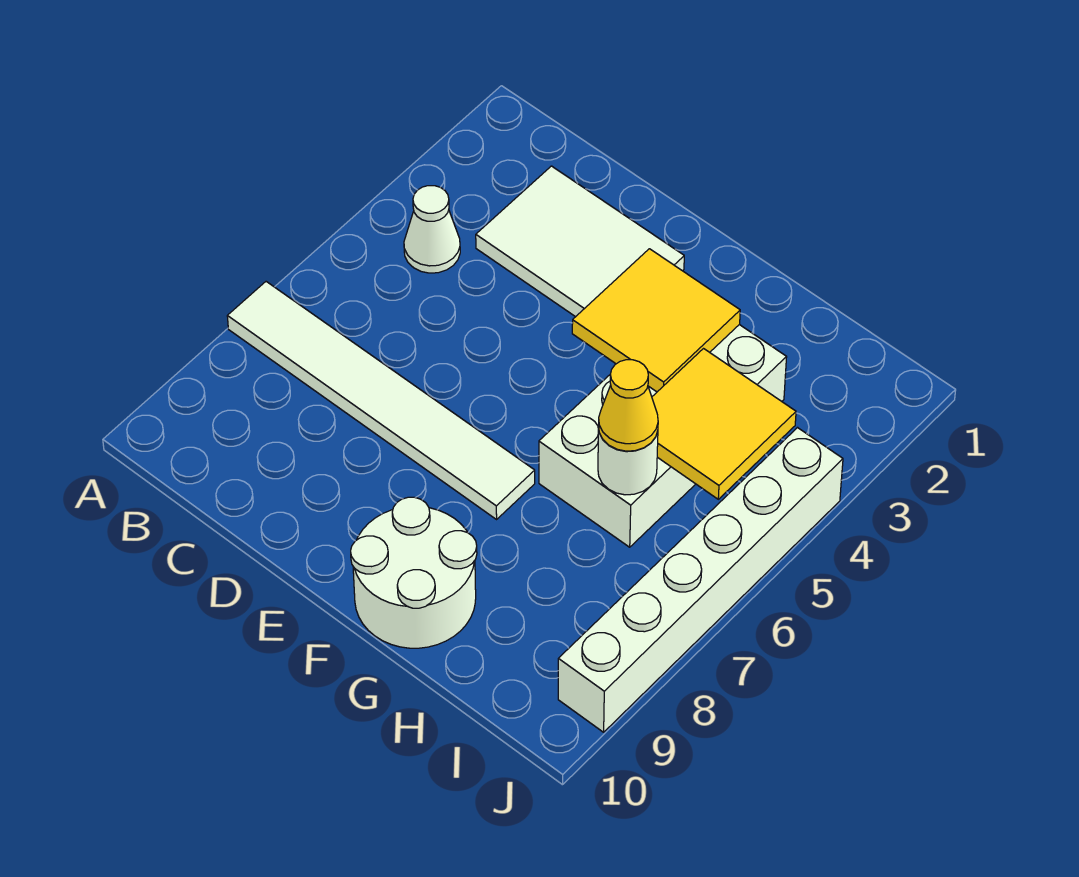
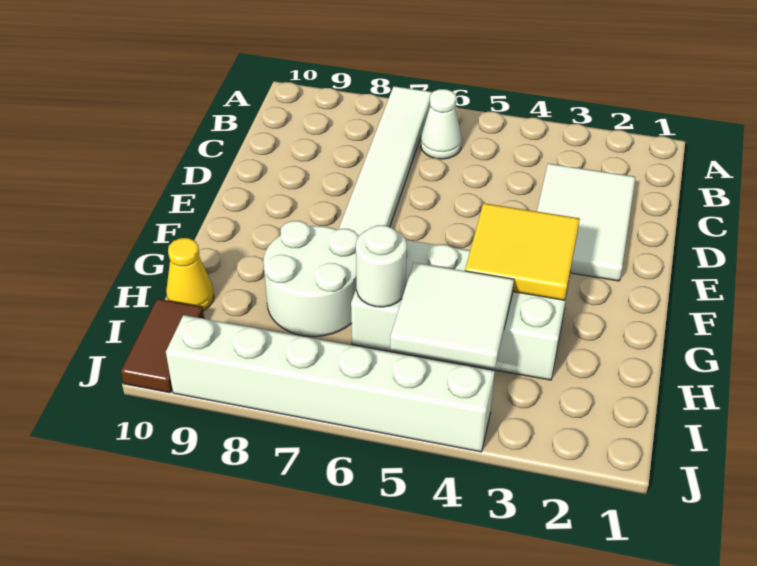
white 1x1 cone [404,186,460,273] -> white 1x1 cone moved to [421,89,462,159]
white 2x2 round brick [351,497,477,648] -> white 2x2 round brick moved to [263,221,358,337]
yellow 2x2 tile [652,349,796,499] -> white 2x2 tile [390,263,514,368]
yellow 1x1 cone [599,360,658,451] -> yellow 1x1 cone moved to [166,238,214,311]
none -> brown 1x2 tile [121,299,204,393]

